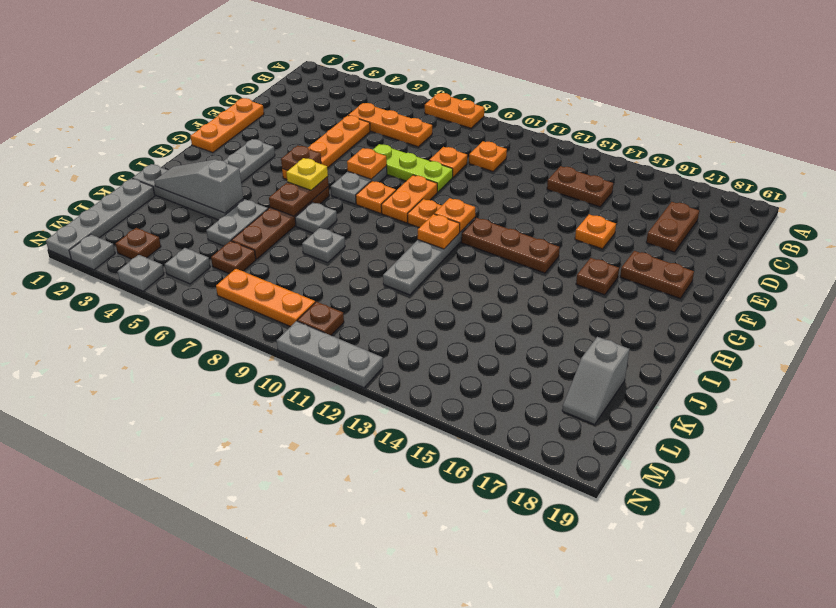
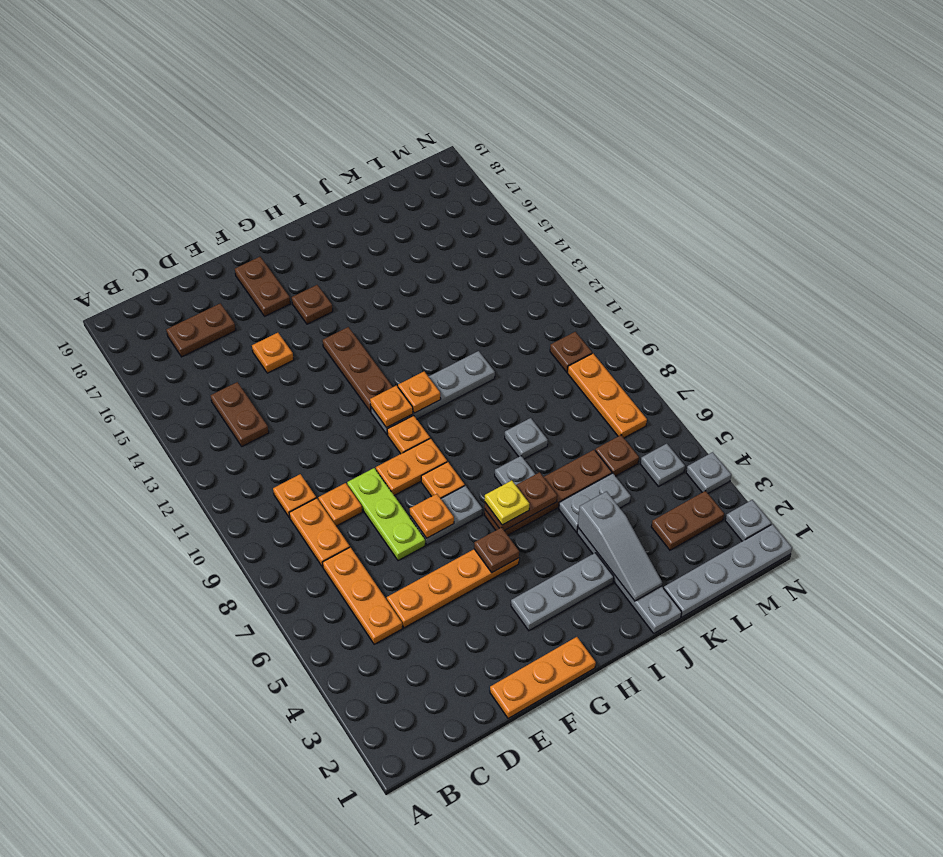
orange 1x2 plate [425,93,484,128] -> orange 1x2 plate moved to [289,498,350,567]
grey 1x2 slope [562,337,629,424] -> none
brown 1x1 plate [116,228,161,259] -> brown 1x2 plate [651,491,724,550]
grey 1x3 plate [277,321,383,388] -> none

